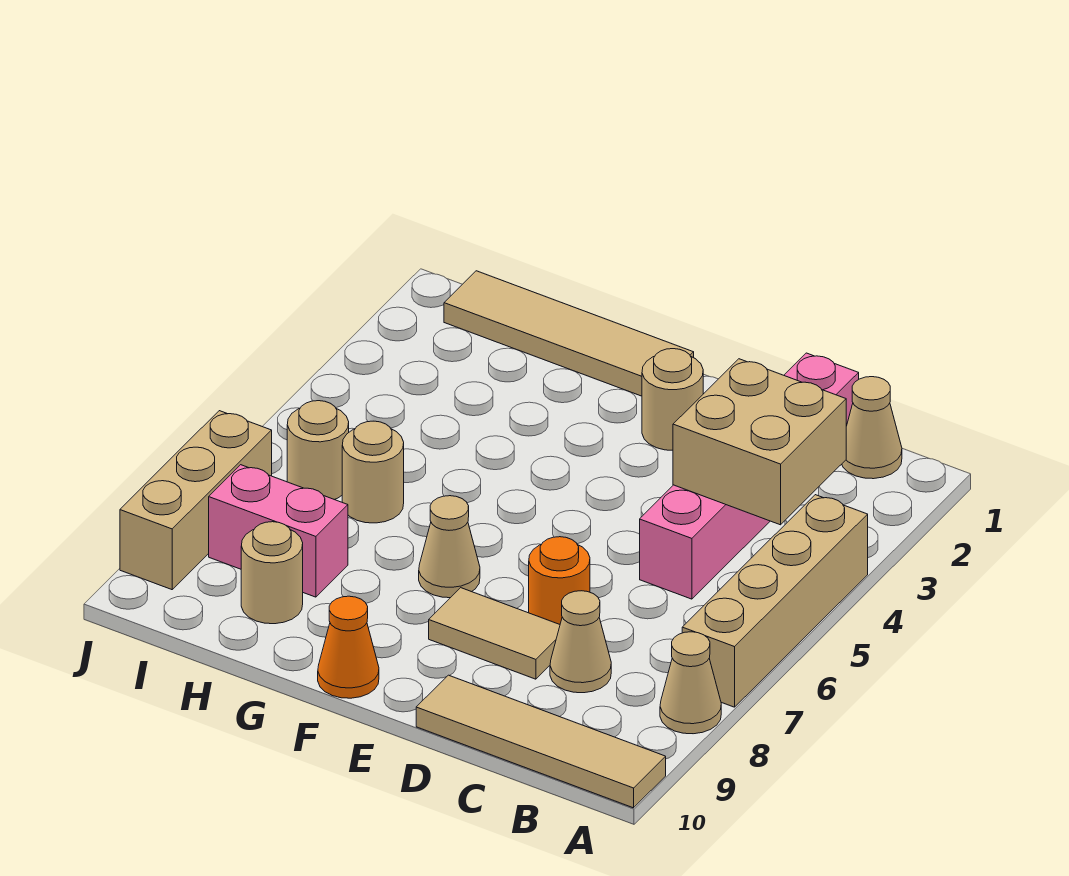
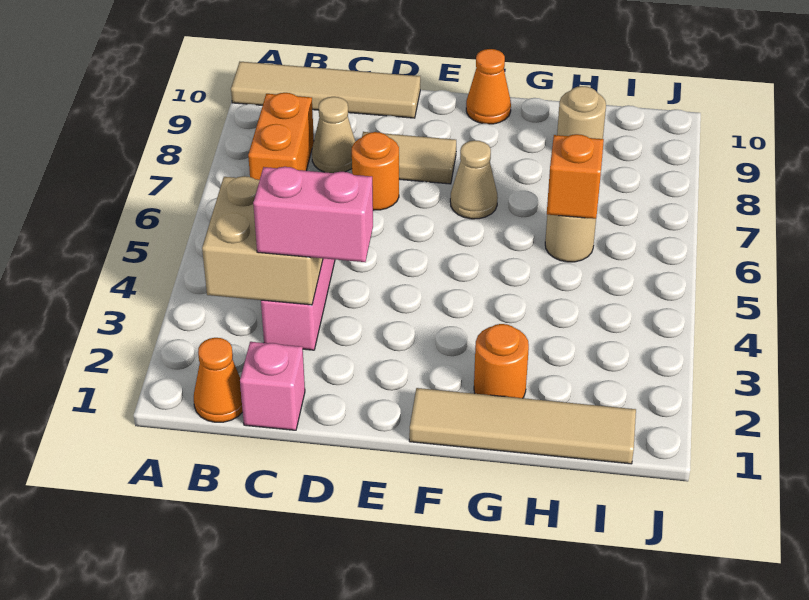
tan 1x4 brick [682,495,868,707] -> none
tan 1x1 cone [660,632,721,734] -> none
tan 1x1 cone [842,377,902,479] -> orange 1x1 cone [194,338,243,422]
none -> orange 1x2 brick [248,93,314,180]
tan 1x1 round brick [642,349,703,450] -> none
none -> orange 1x1 round brick [474,324,529,398]
none -> orange 1x1 brick [547,134,604,219]
pink 1x2 brick [209,465,348,597] -> pink 1x2 brick moved to [253,167,373,262]
tan 1x1 round brick [287,401,349,500] -> none
tan 1x3 brick [120,411,272,590] -> none

